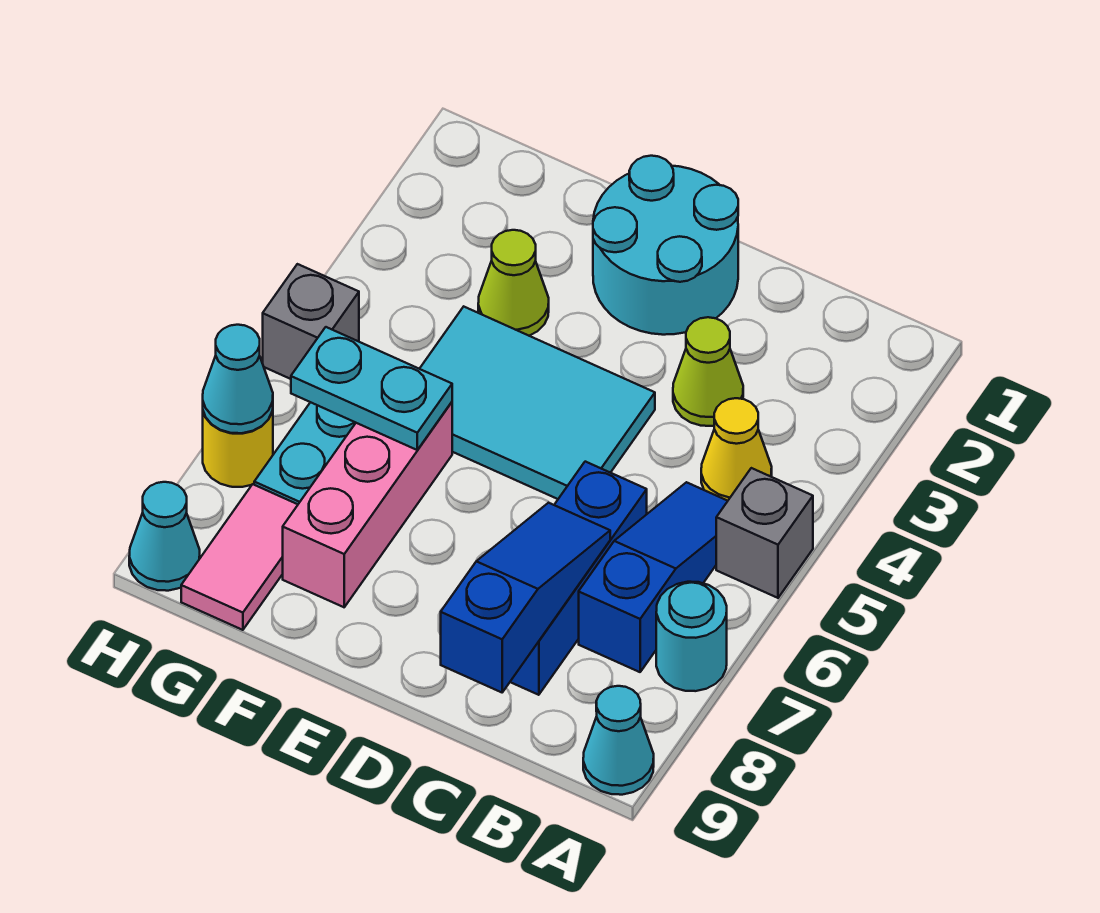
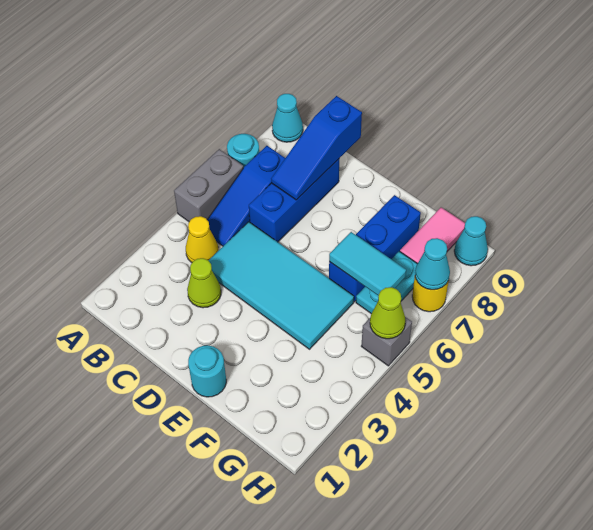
grey 1x1 brick [716,468,813,598] -> grey 1x2 brick [174,149,243,222]
cyan 2x2 round brick [593,156,738,335] -> cyan 1x1 round brick [188,345,226,397]
cyan 2x3 tile [420,307,655,499] -> cyan 2x4 tile [208,222,354,349]
lime 1x1 cone [478,230,549,336] -> lime 1x1 cone moved to [370,287,405,339]
pink 1x3 brick [283,402,452,607] -> blue 1x3 brick [329,195,421,302]
cyan 1x2 plate [291,327,452,450] -> cyan 1x2 tile [329,232,406,296]

